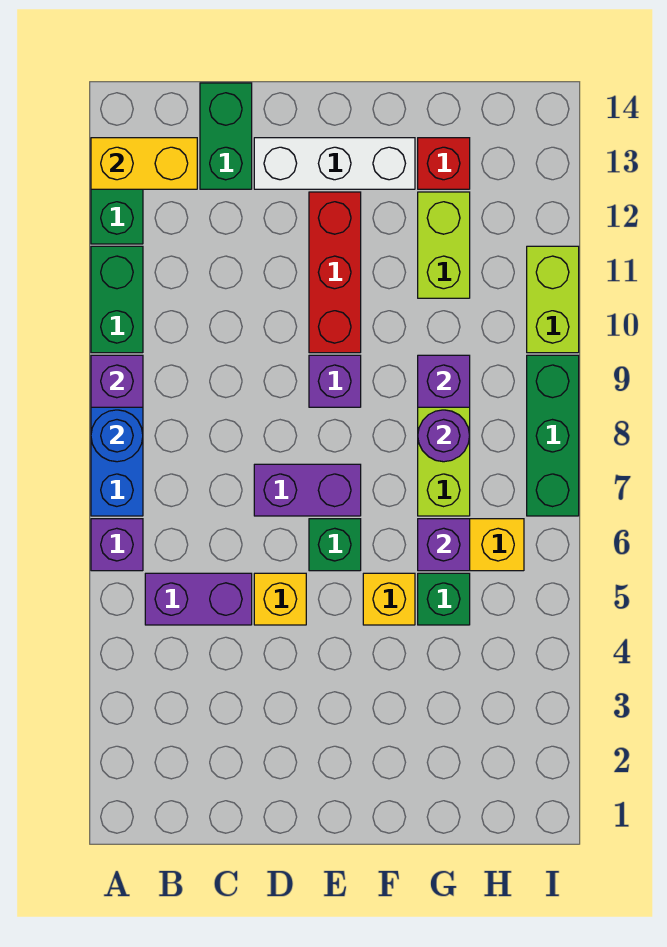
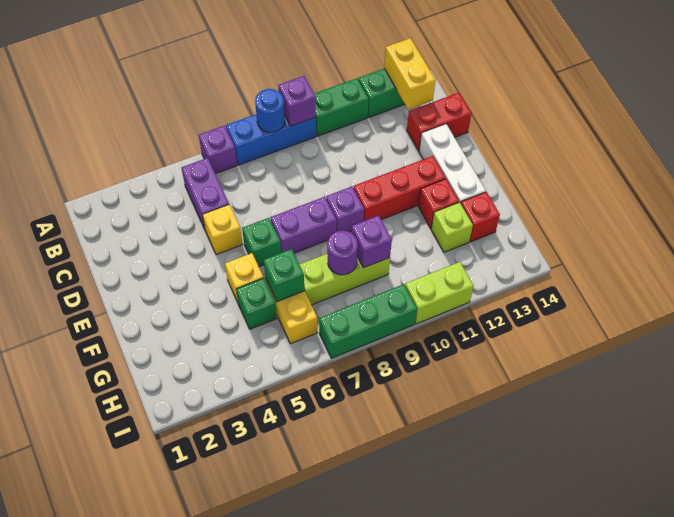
green 1x2 brick [200,83,252,189] -> red 1x2 brick [407,93,472,151]
purple 1x2 brick [254,464,361,516] -> purple 1x2 brick turned to [270,197,337,253]
none -> red 1x1 brick [418,179,459,228]
purple 1x1 brick [418,519,470,571] -> green 1x1 brick [264,249,305,302]
lime 1x2 brick [418,192,470,298] -> lime 1x1 brick [431,202,473,252]

